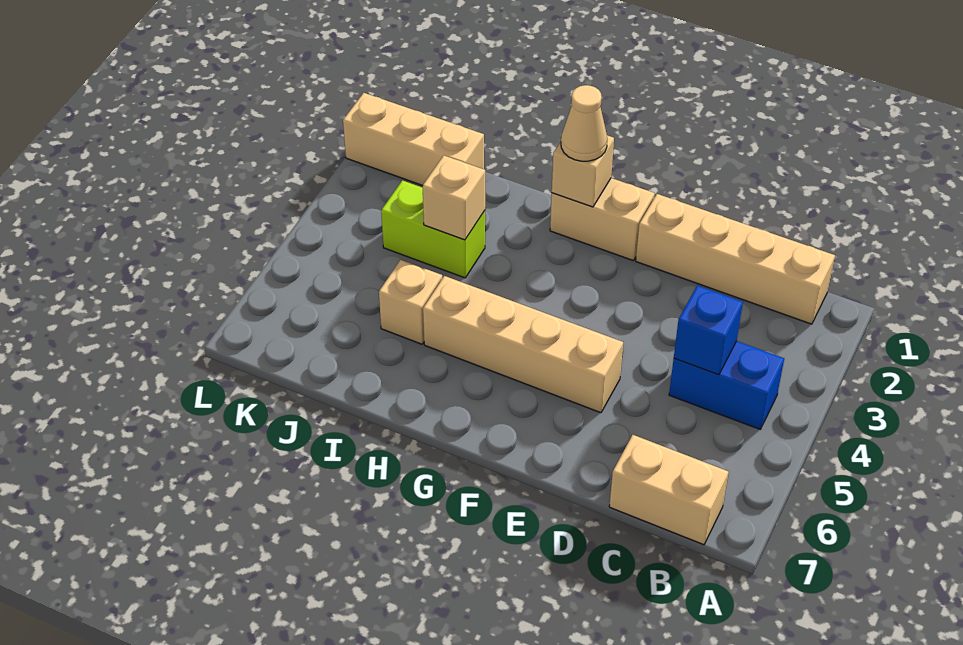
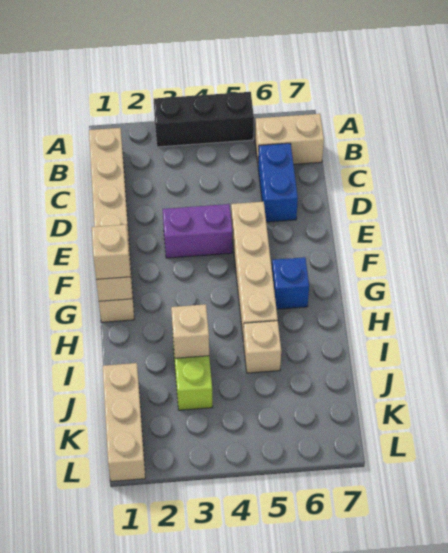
none -> black 1x3 brick [154,92,254,147]
blue 1x2 brick [669,341,784,429] -> blue 1x2 brick moved to [258,143,298,222]
tan 1x2 brick [609,435,729,545] -> tan 1x2 brick turned to [255,114,324,164]
blue 1x1 brick [674,286,743,375] -> blue 1x1 brick moved to [272,257,309,309]
none -> purple 1x2 brick [163,204,232,258]
tan 1x1 cone [561,85,607,161] -> tan 1x1 brick [92,225,131,279]

